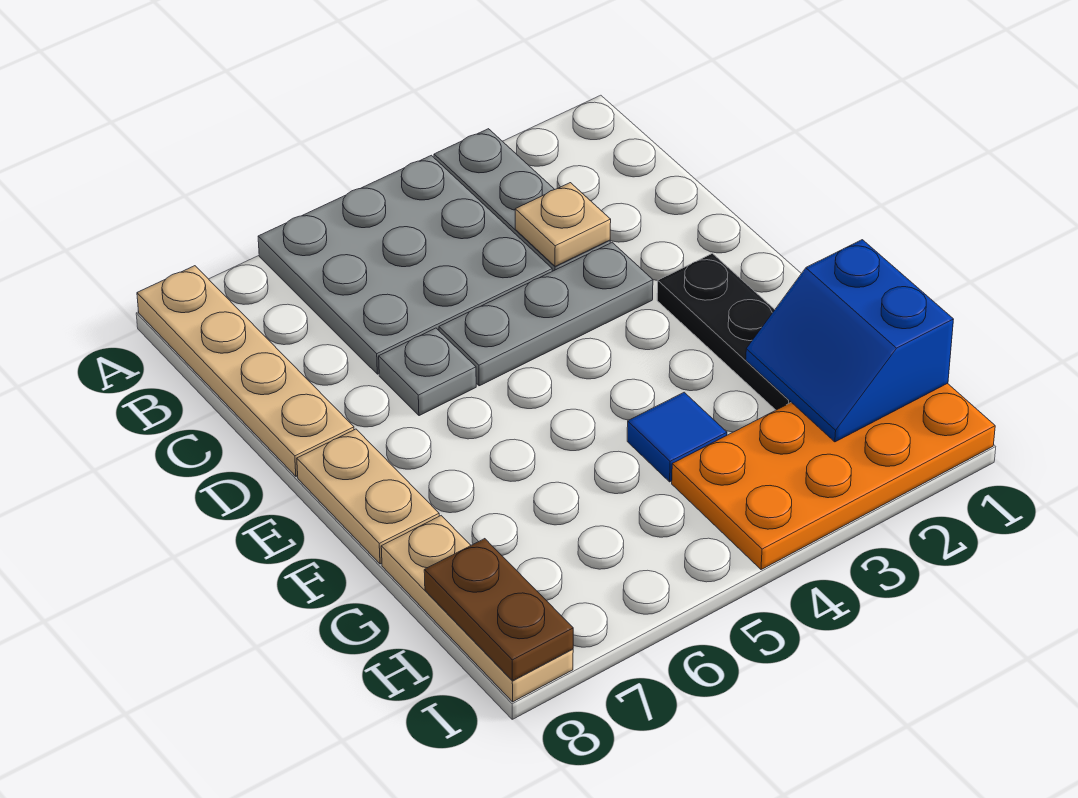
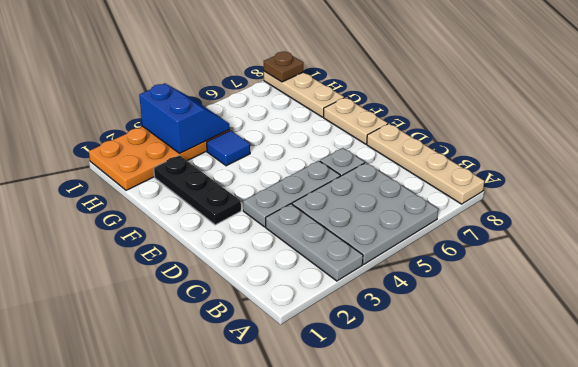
tan 1x1 plate [515,183,611,266] -> none
blue 2x2 slope [746,240,954,442] -> blue 2x2 slope moved to [139,83,230,153]
brown 1x2 plate [424,539,573,681] -> brown 1x1 plate [264,52,303,82]

